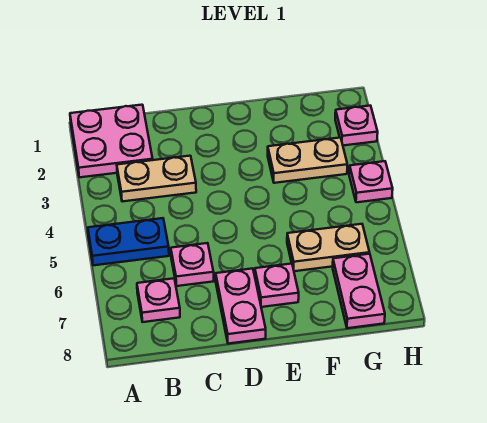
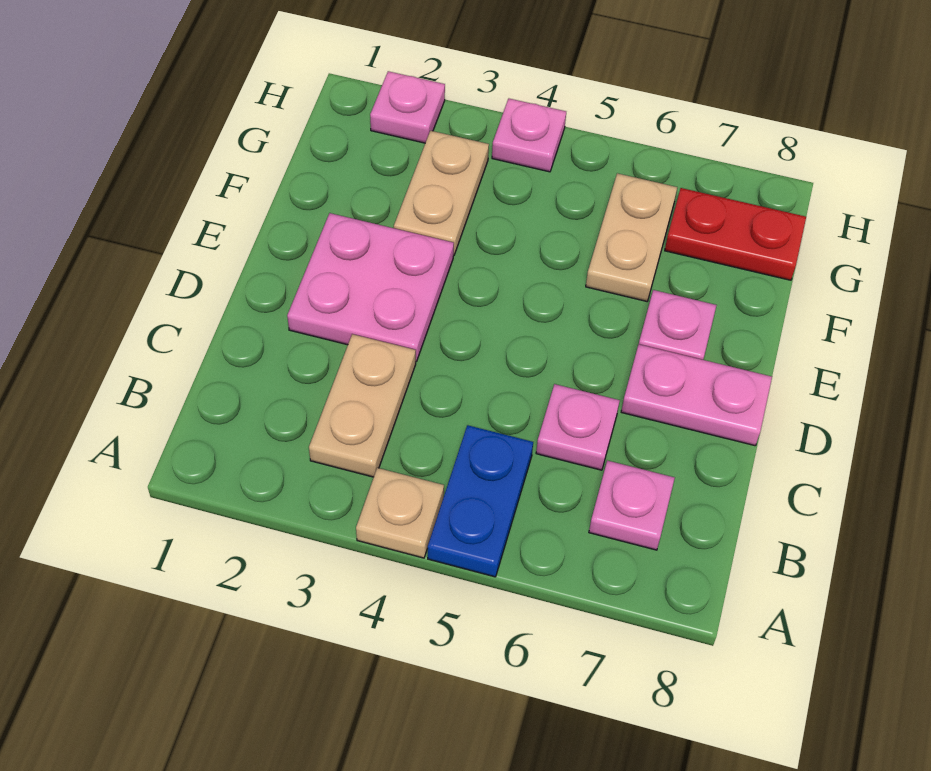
pink 2x2 plate [70,105,153,177] -> pink 2x2 plate moved to [287,213,454,362]
none -> tan 1x1 plate [356,468,444,558]
pink 1x2 plate [333,254,385,328] -> red 1x2 plate [665,188,806,280]

